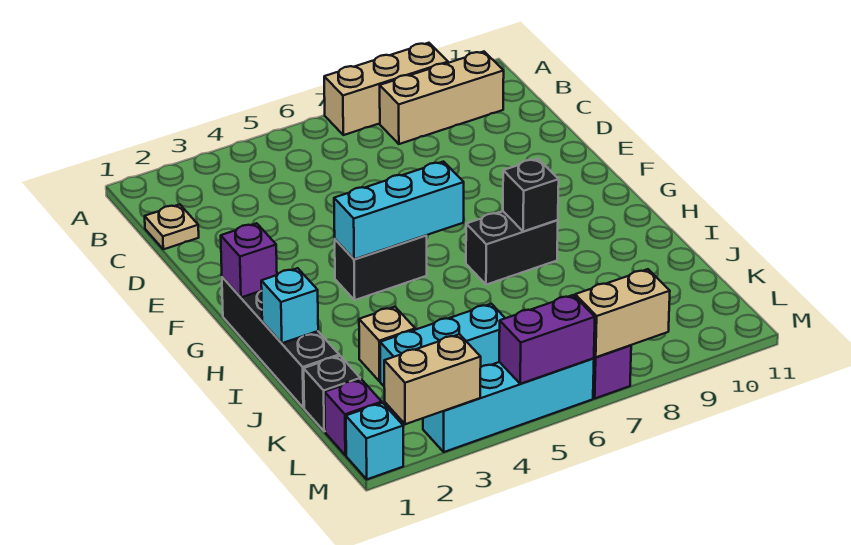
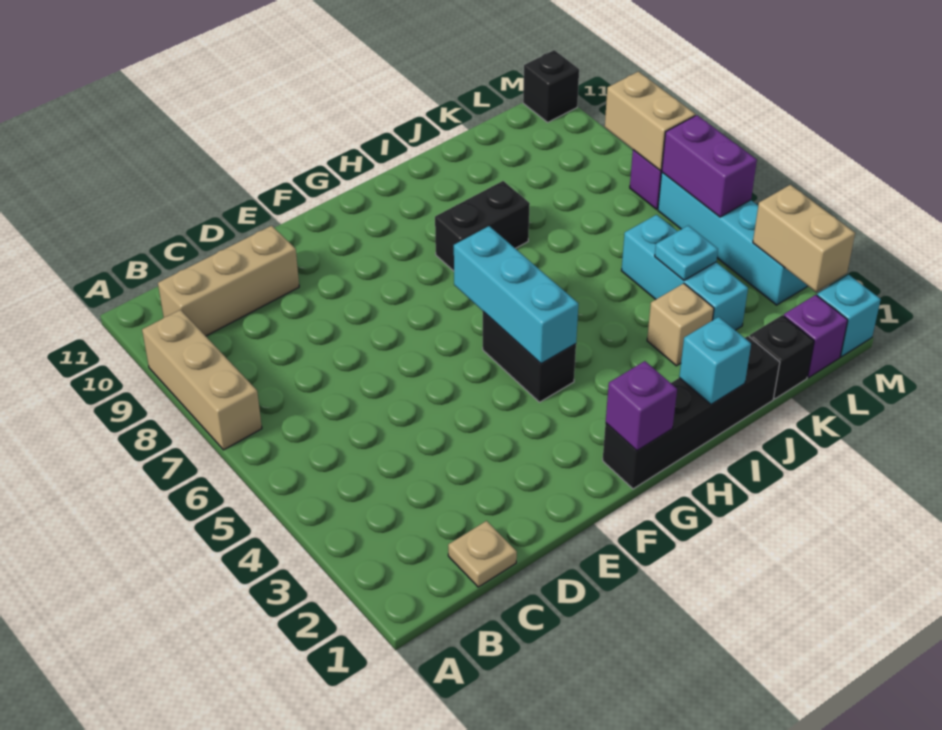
tan 1x3 brick [380,52,504,144] -> tan 1x3 brick turned to [158,226,299,336]
black 1x2 brick [466,211,558,285] -> black 1x2 brick turned to [435,181,530,271]
black 1x1 brick [503,159,559,232] -> black 1x1 brick moved to [523,50,579,122]
none -> cyan 1x1 plate [655,225,718,280]

